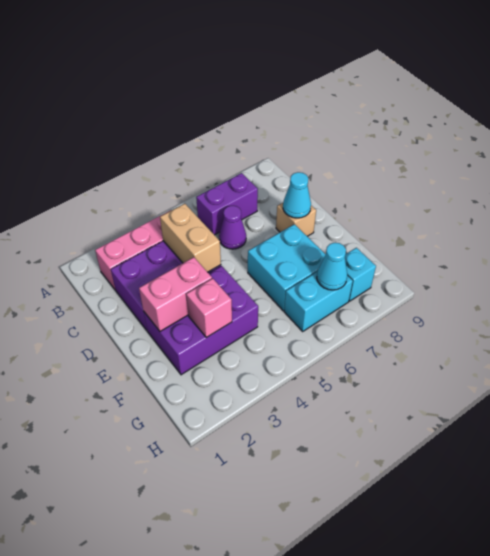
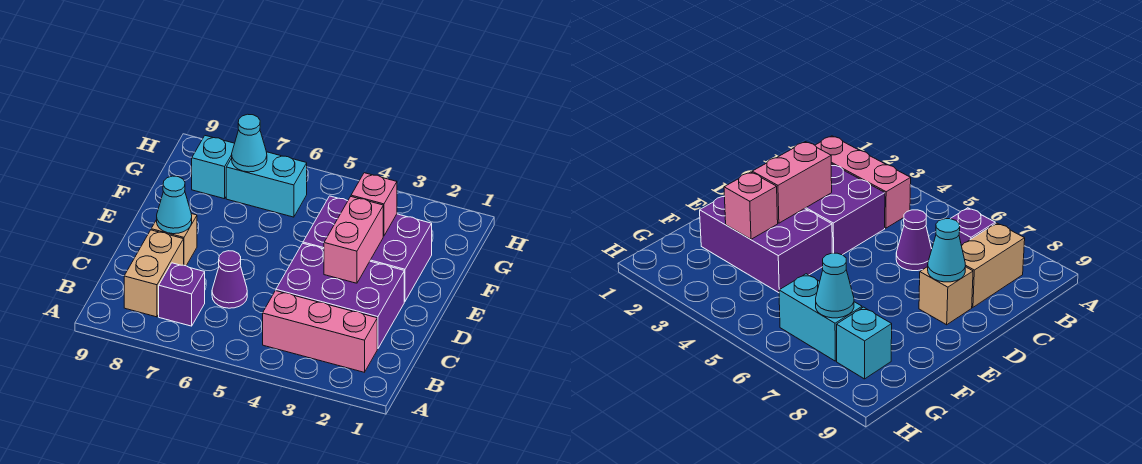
purple 1x2 brick [196,173,258,235] -> purple 1x1 brick [159,263,205,326]
tan 1x2 brick [160,204,221,272] -> tan 1x2 brick moved to [124,230,184,317]
pink 1x2 brick [139,257,212,331] -> pink 1x2 brick turned to [324,197,383,283]
cyan 2x2 brick [248,224,326,311] -> none

